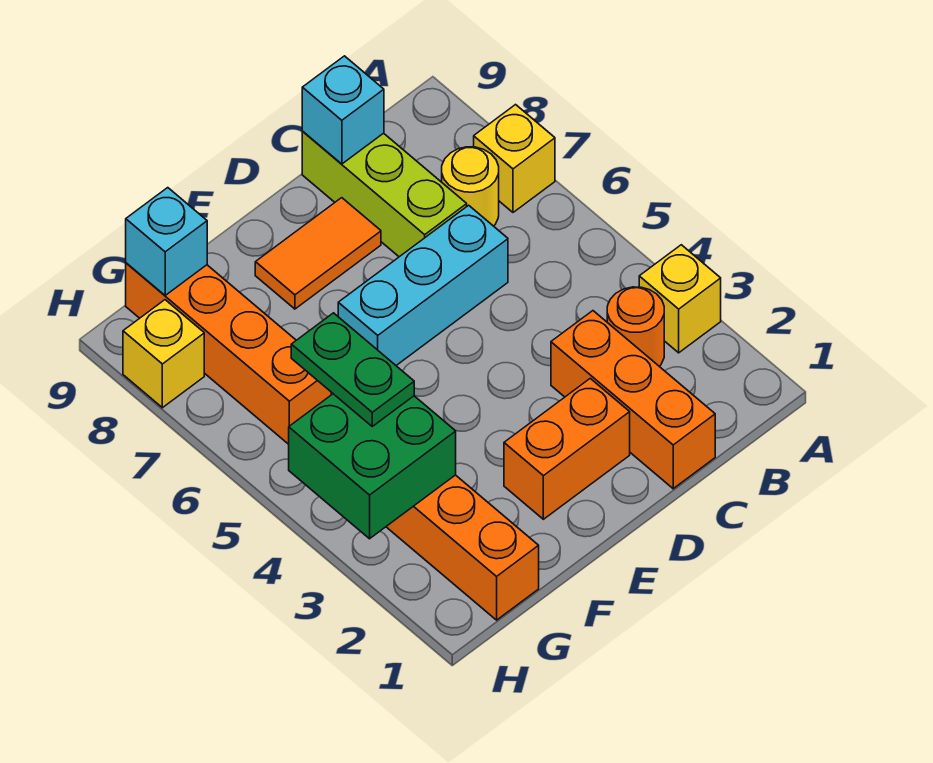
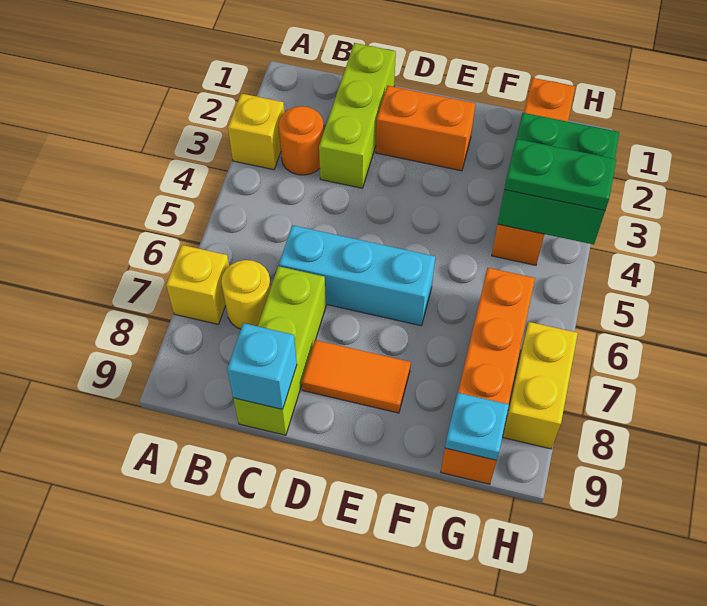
orange 1x3 brick [551,311,715,489] -> lime 1x3 brick [319,43,396,188]
green 1x2 plate [291,313,414,426] -> green 1x2 plate turned to [504,139,616,210]
cyan 1x1 brick [126,188,207,295] -> cyan 1x1 plate [445,393,509,460]
yellow 1x1 brick [123,300,204,408] -> yellow 1x2 brick [503,322,578,449]

